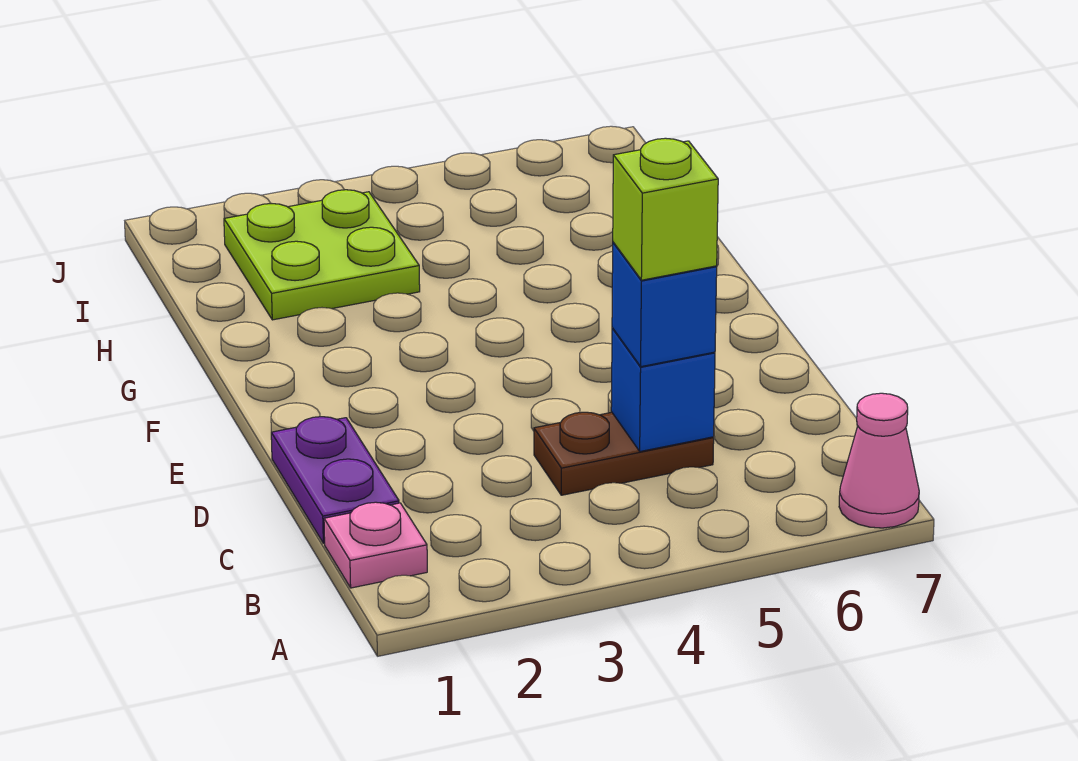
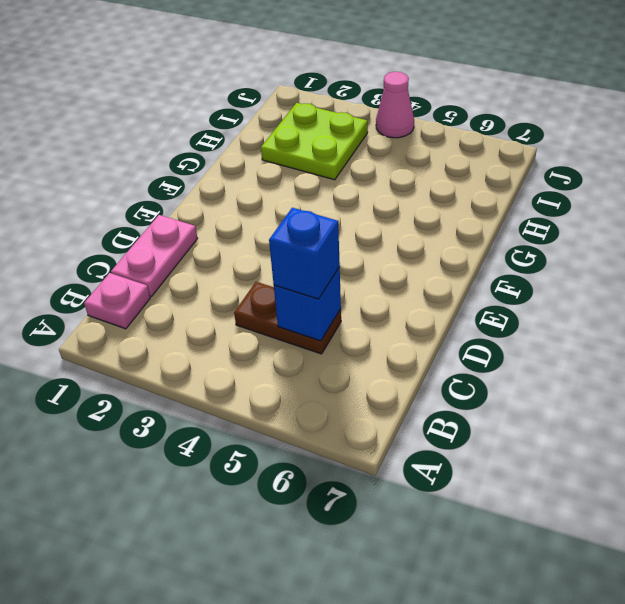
pink 1x1 cone [839,393,919,528] -> pink 1x1 cone moved to [376,72,414,138]
purple 1x2 plate [271,417,399,543] -> pink 1x2 plate [111,215,198,296]
lime 1x1 brick [613,138,718,280] -> none

